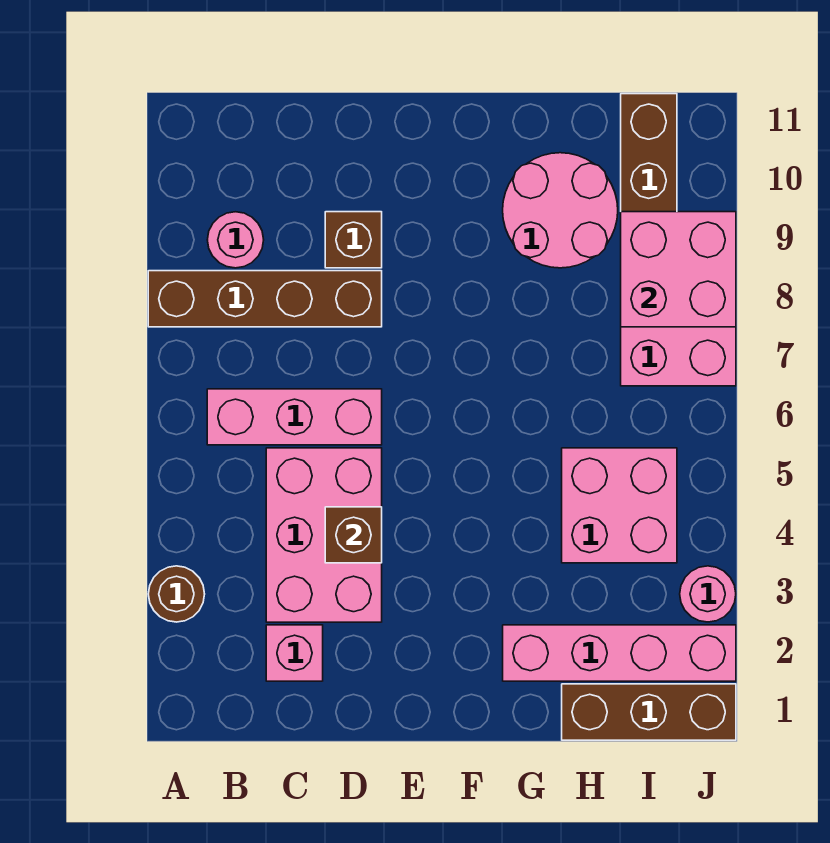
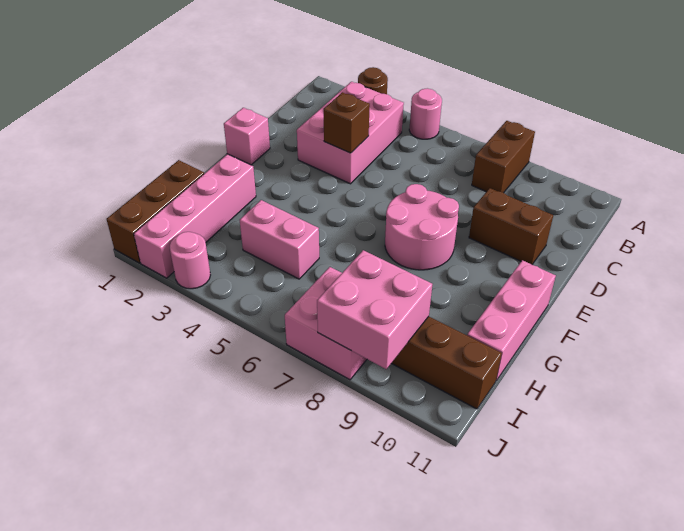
brown 1x4 brick [148,271,382,327] -> brown 1x2 brick [472,121,535,193]
pink 1x3 brick [207,389,382,445] -> pink 1x3 brick moved to [467,260,556,381]
pink 1x1 round brick [207,212,264,268] -> pink 1x1 round brick moved to [409,88,442,139]
pink 1x1 brick [266,625,323,681] -> pink 1x1 brick moved to [224,108,270,165]
pink 2x3 brick [266,448,382,622] -> pink 2x3 brick turned to [297,82,404,184]
brown 1x1 brick [325,212,382,268] -> brown 1x2 brick [469,188,553,264]
pink 2x2 round brick [503,153,618,268] -> pink 2x2 round brick moved to [385,184,459,270]
pink 2x2 brick [562,448,677,563] -> pink 1x2 brick [240,200,319,279]

